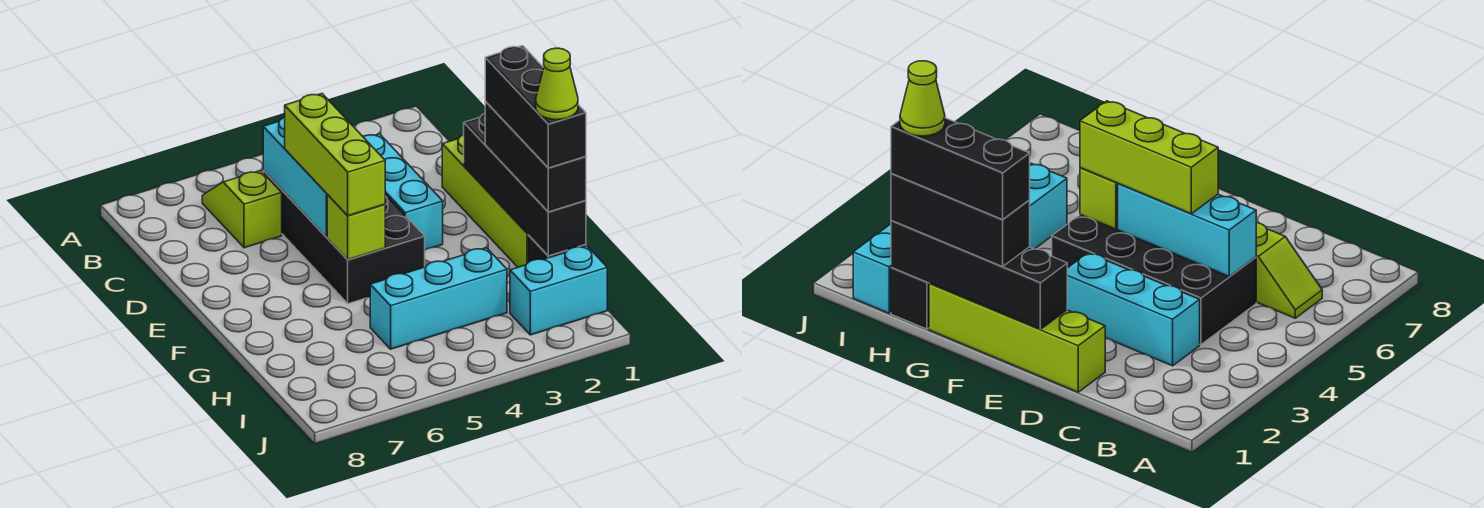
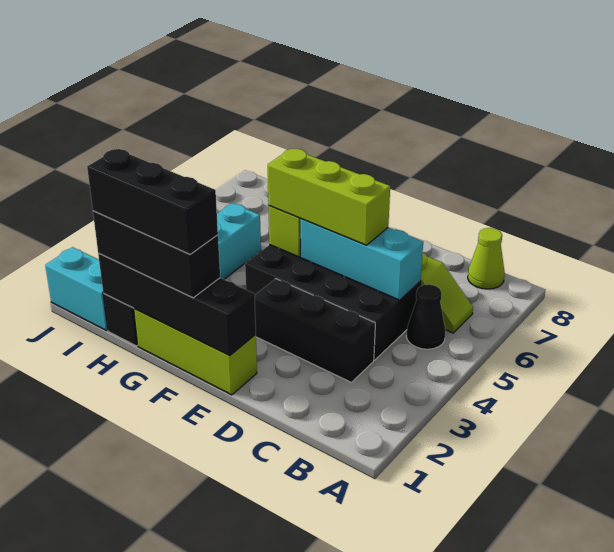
none -> black 1x1 cone [406,284,446,349]
cyan 1x3 brick [363,134,443,250] -> black 1x3 brick [255,279,375,382]
lime 1x4 brick [442,135,528,267] -> lime 1x3 brick [134,309,257,395]
lime 1x1 cone [536,48,578,120] -> lime 1x1 cone moved to [468,228,505,289]
cyan 1x2 brick [510,246,607,335] -> cyan 1x2 brick turned to [45,247,108,331]

